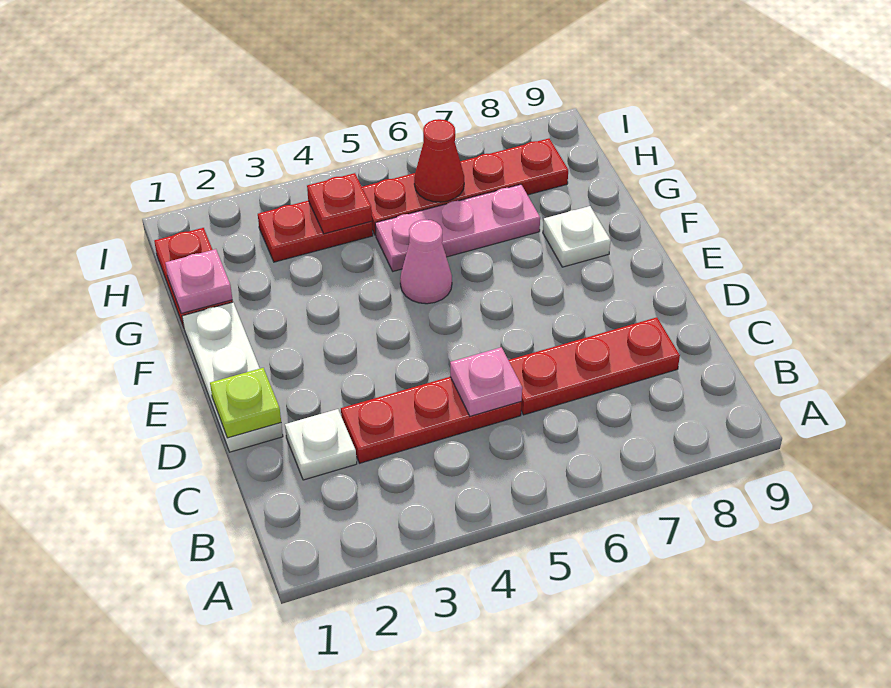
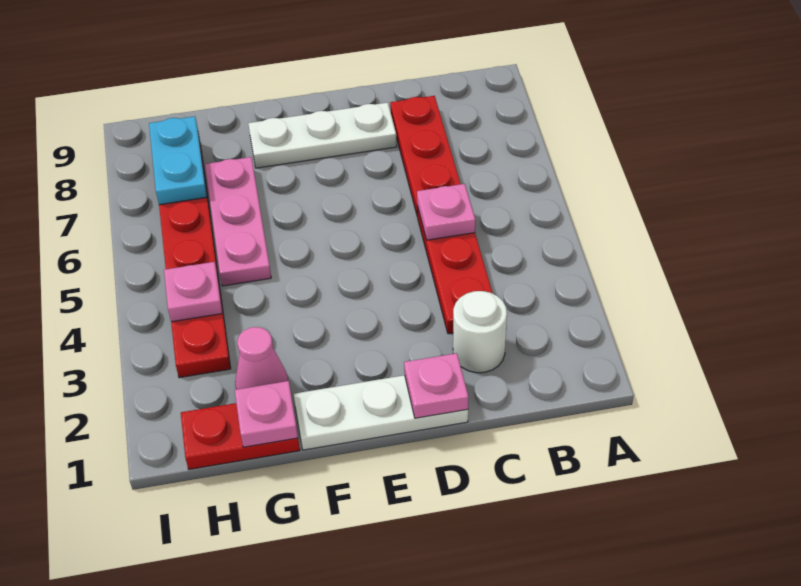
white 1x1 plate [285,409,357,480] -> white 1x1 round brick [453,291,507,373]
lime 1x1 plate [210,368,281,438] -> pink 1x1 plate [404,353,468,418]
pink 1x1 cone [400,220,452,304] -> pink 1x1 cone moved to [235,327,288,389]
white 1x1 plate [543,206,611,267] -> white 1x3 plate [248,103,397,168]
red 1x1 plate [307,173,372,234] -> pink 1x1 plate [164,262,222,322]
red 1x1 cone [414,119,464,202] -> none
none -> cyan 1x2 plate [149,116,207,205]

